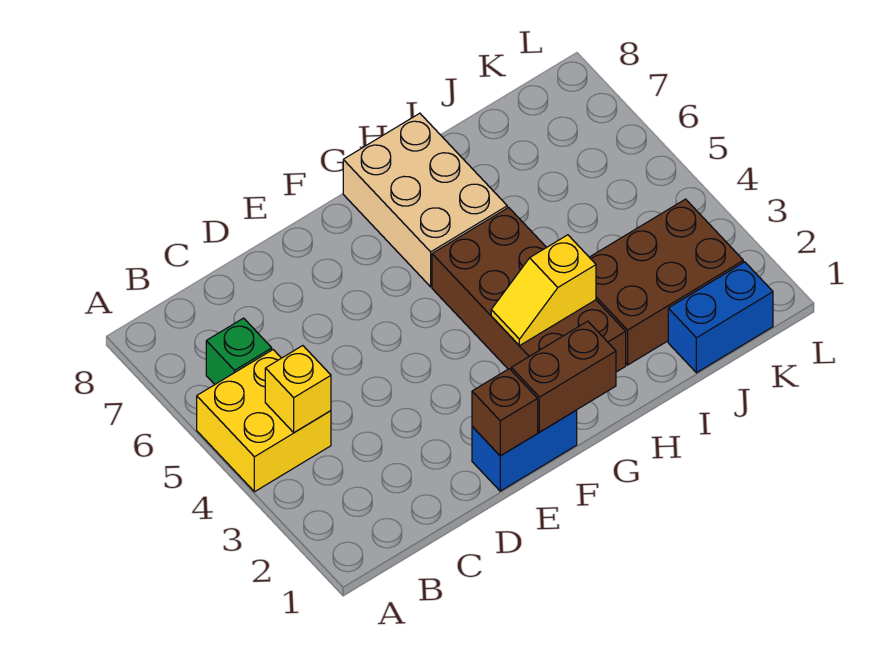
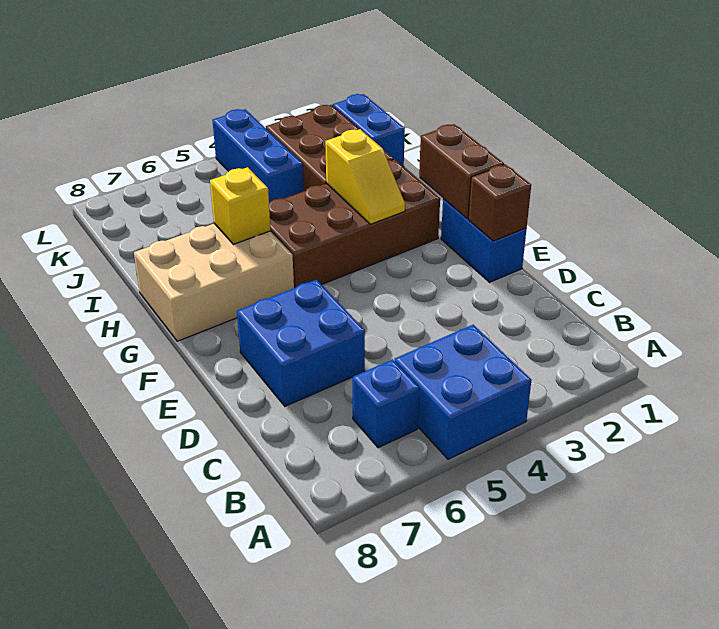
yellow 2x2 brick [197,350,331,492] -> blue 2x2 brick [395,325,531,459]
yellow 1x1 brick [265,346,331,433] -> yellow 1x1 brick moved to [210,167,271,244]
green 1x1 brick [206,318,272,384] -> blue 1x1 brick [353,359,419,448]
none -> blue 2x2 brick [237,280,365,406]
none -> blue 1x3 brick [212,109,304,202]

